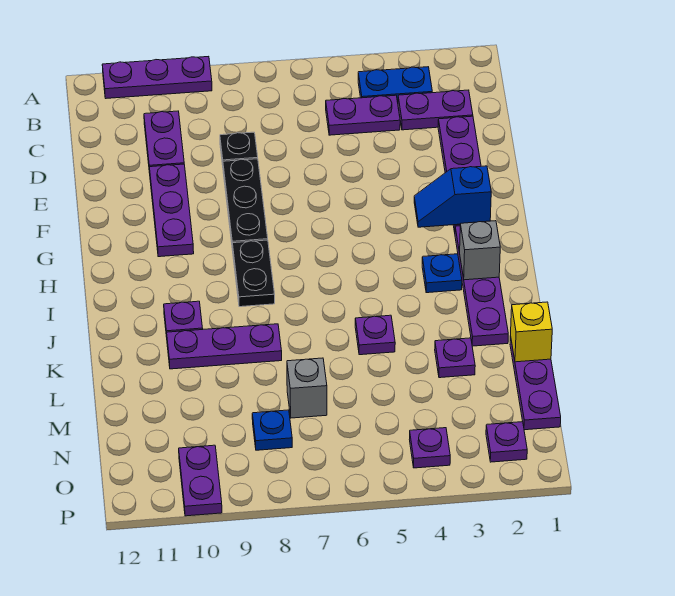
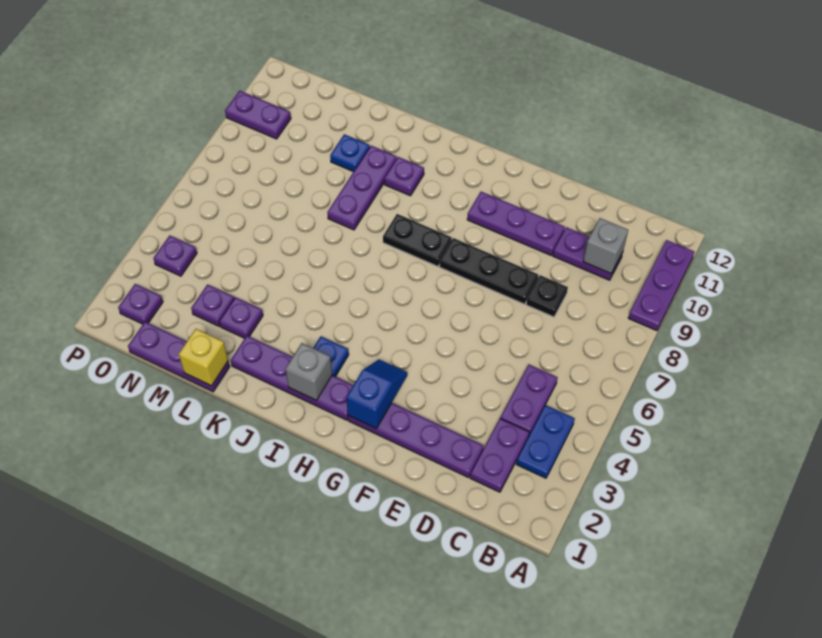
purple 1x1 plate [355,315,395,355] -> purple 1x1 plate moved to [191,285,234,326]
grey 1x1 brick [287,358,327,418] -> grey 1x1 brick moved to [583,218,628,274]
blue 1x1 plate [252,410,292,450] -> blue 1x1 plate moved to [330,134,370,172]

